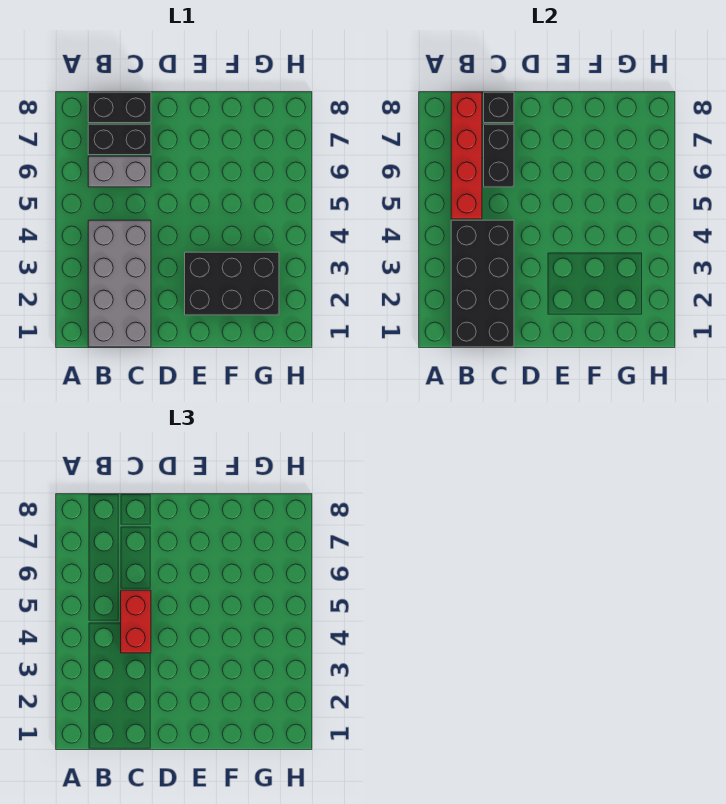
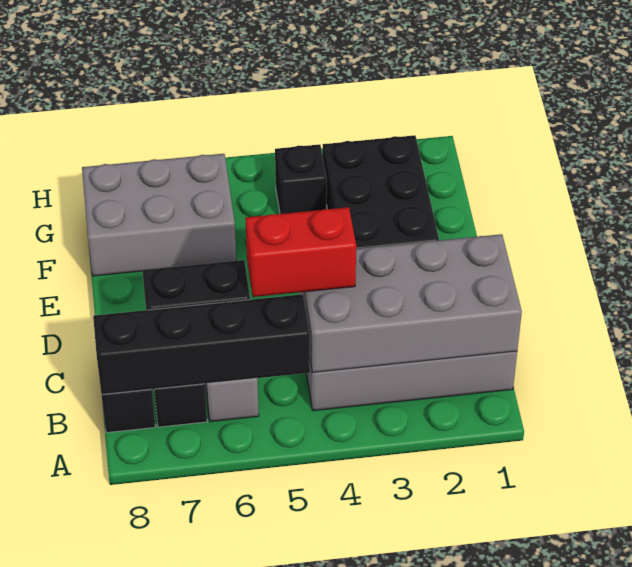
black 2x4 brick [451,220,514,347] -> grey 2x4 brick [299,234,522,373]
red 1x4 brick [451,92,482,219] -> black 1x4 brick [93,294,310,395]
black 1x1 brick [484,92,514,123] -> black 1x1 brick moved to [275,144,327,214]
none -> grey 2x3 brick [82,154,236,276]

